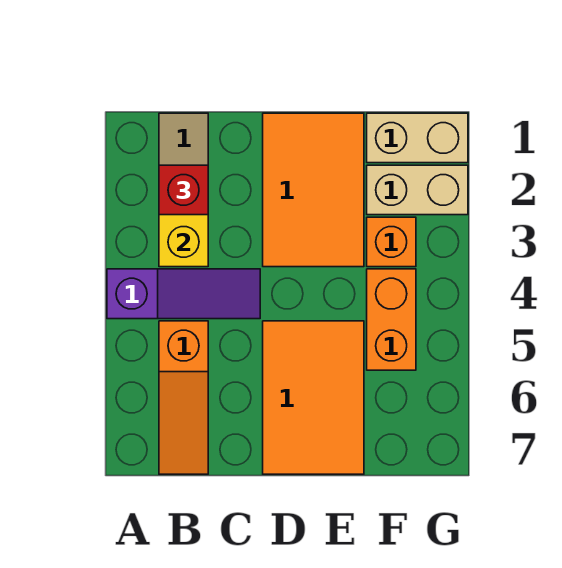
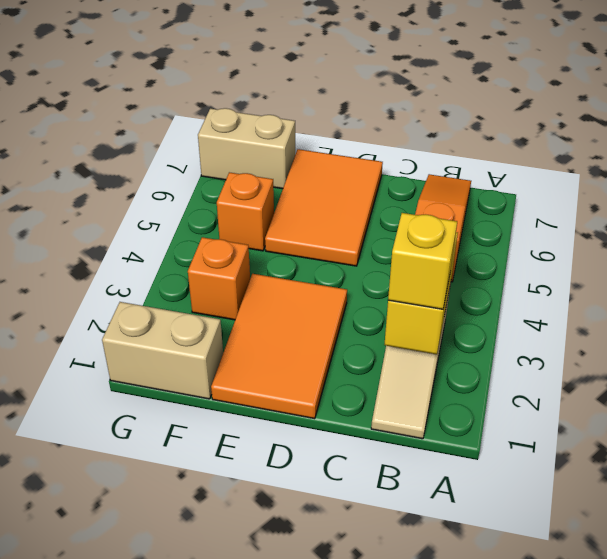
purple 1x3 slope [107,269,260,319] -> none
red 1x1 brick [159,165,208,215] -> yellow 1x1 brick [388,213,457,309]
tan 1x2 brick [367,165,468,215] -> tan 1x2 brick moved to [198,108,295,189]
orange 1x2 brick [367,269,416,370] -> orange 1x1 brick [217,172,274,251]

